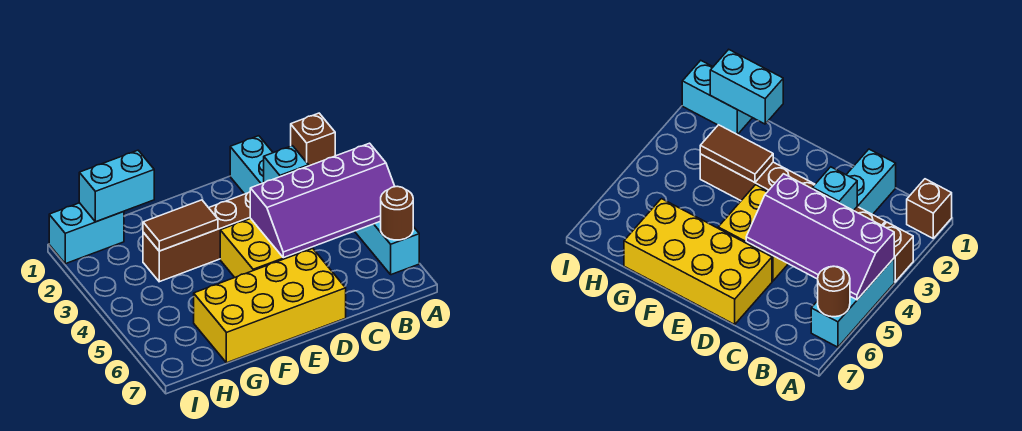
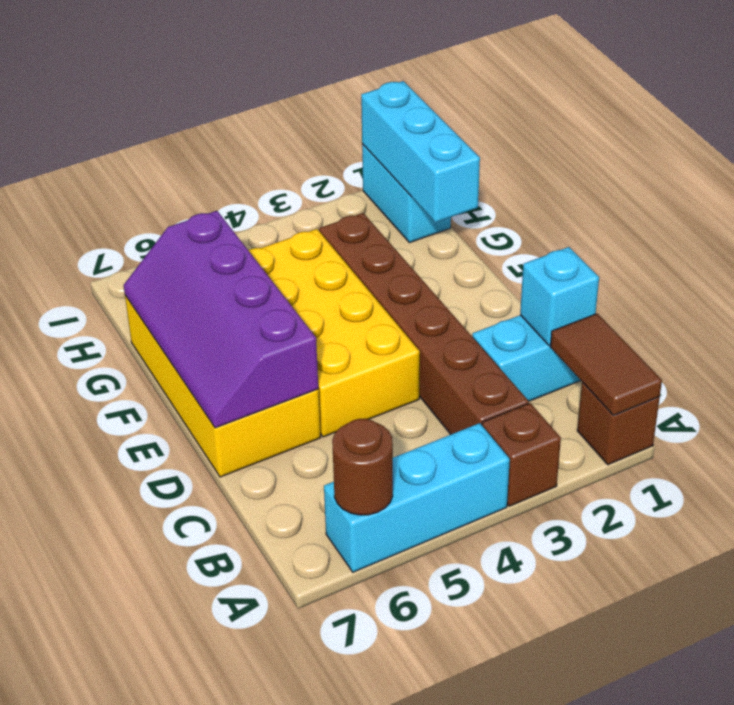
purple 2x4 slope [250,143,395,258] -> purple 2x4 slope moved to [124,211,318,428]
cyan 1x1 brick [264,146,309,183] -> cyan 1x1 brick moved to [520,247,599,346]
yellow 2x2 brick [220,219,312,277] -> yellow 2x4 brick [248,229,420,437]
brown 1x2 tile [143,200,218,251] -> brown 1x2 tile moved to [550,314,662,415]
cyan 1x2 brick [79,150,154,222] -> cyan 1x3 brick [361,81,480,222]

